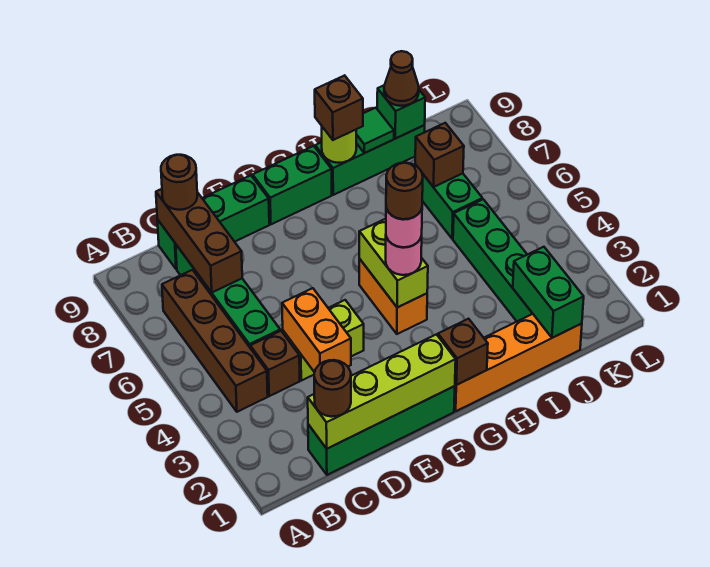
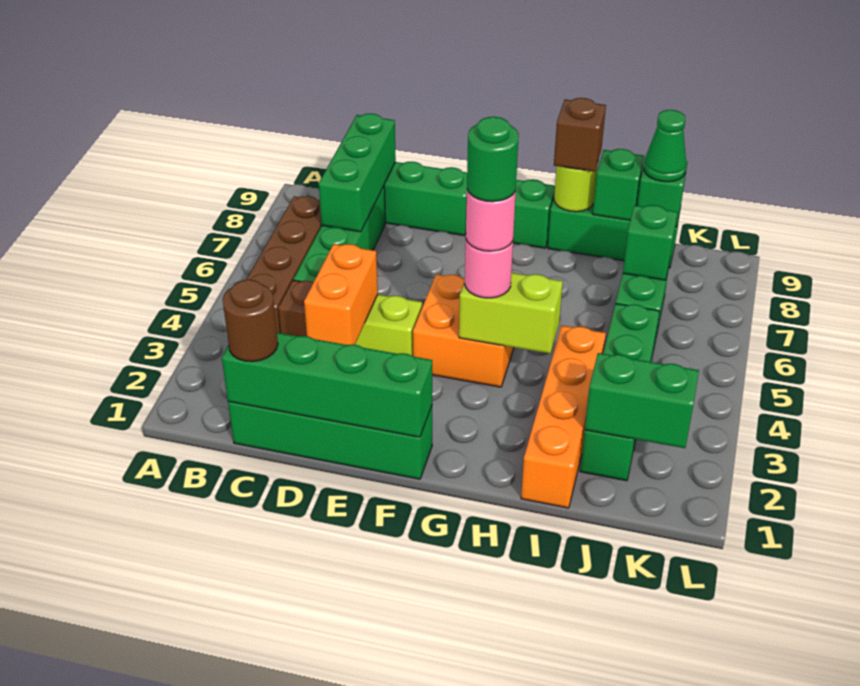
lime 1x4 brick [308,334,456,449] -> green 1x4 brick [222,333,432,437]
brown 1x3 brick [156,189,242,292] -> green 1x3 brick [319,114,396,232]
brown 1x1 round brick [161,155,197,210] -> none
orange 1x4 brick [454,314,582,411] -> orange 1x4 brick turned to [521,325,606,508]
brown 1x1 brick [438,319,488,385] -> none
orange 1x2 brick [359,259,427,334] -> orange 2x2 brick [413,274,514,387]
lime 1x2 brick [359,219,428,307] -> lime 1x2 brick turned to [459,273,563,354]
brown 1x1 round brick [386,163,423,219] -> green 1x1 round brick [467,117,519,202]
green 1x1 tile [356,108,394,153] -> green 1x1 brick [593,149,644,220]
green 1x2 brick [513,247,584,338] -> green 1x2 brick turned to [585,353,699,448]
brown 1x1 brick [415,123,464,187] -> green 1x1 brick [623,205,677,280]
brown 1x1 cone [384,51,419,106] -> green 1x1 cone [644,110,686,182]

